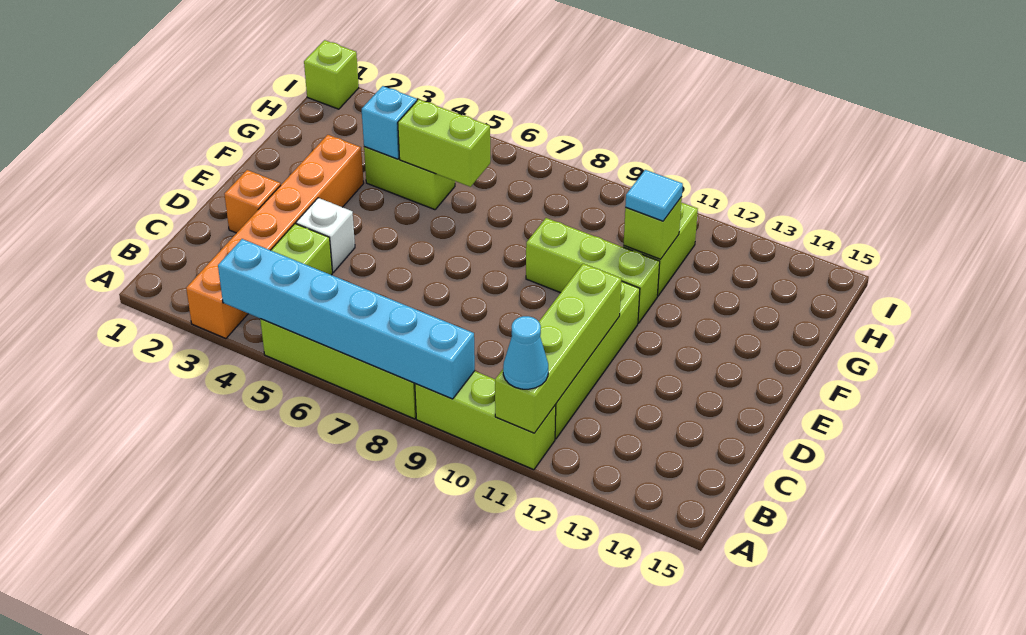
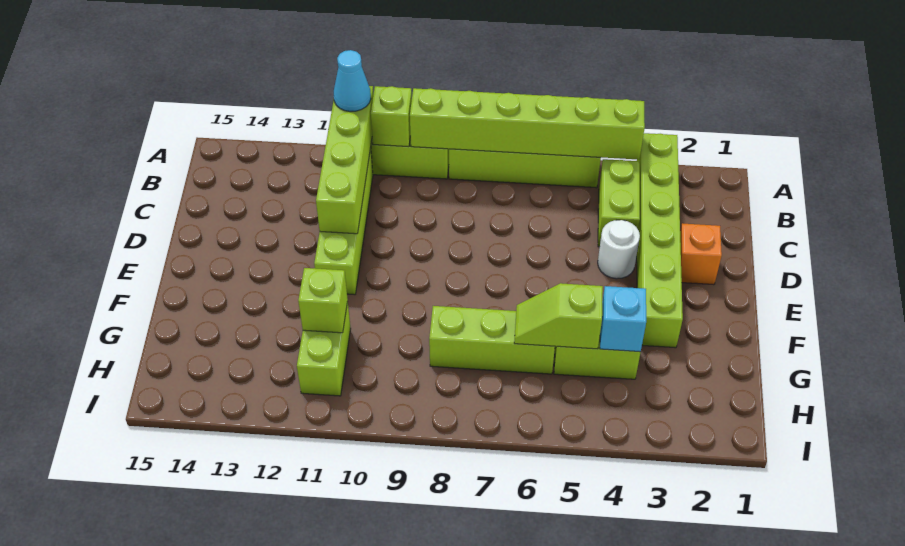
orange 1x6 brick [186,135,364,339] -> lime 1x6 brick [637,133,683,348]
cyan 1x6 brick [218,239,475,399] -> lime 1x6 brick [410,88,645,160]
white 1x1 brick [296,198,355,272] -> white 1x1 round brick [598,220,640,279]
lime 1x3 brick [526,218,660,323] -> lime 1x3 brick moved to [429,306,555,374]
lime 1x2 brick [398,99,490,187] -> lime 1x2 slope [514,283,603,349]
cyan 1x1 tile [625,170,683,221] -> none
lime 1x1 brick [304,40,359,109] -> lime 1x1 brick moved to [371,86,412,147]

